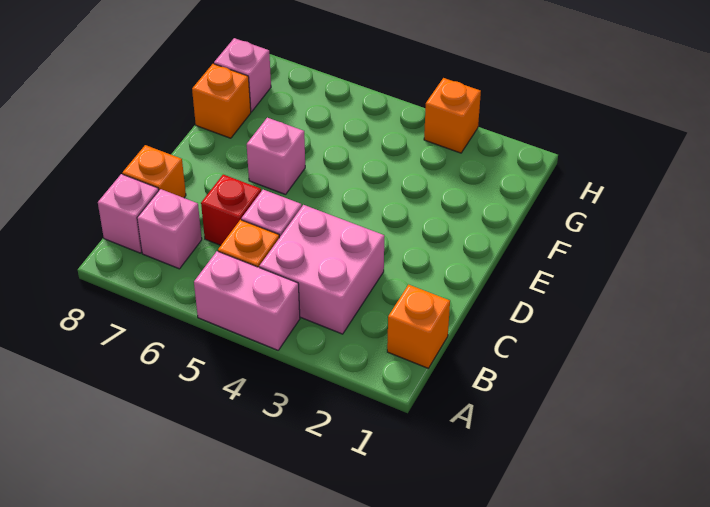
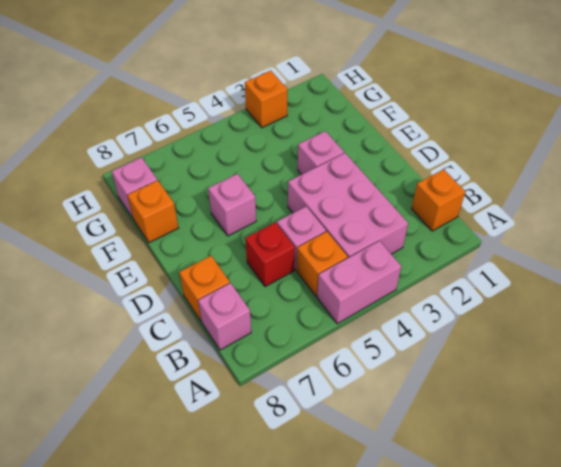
pink 2x2 brick [259,205,384,334] -> pink 2x3 brick [288,153,408,258]
pink 1x1 brick [137,189,202,269] -> pink 1x1 brick moved to [298,131,344,175]

